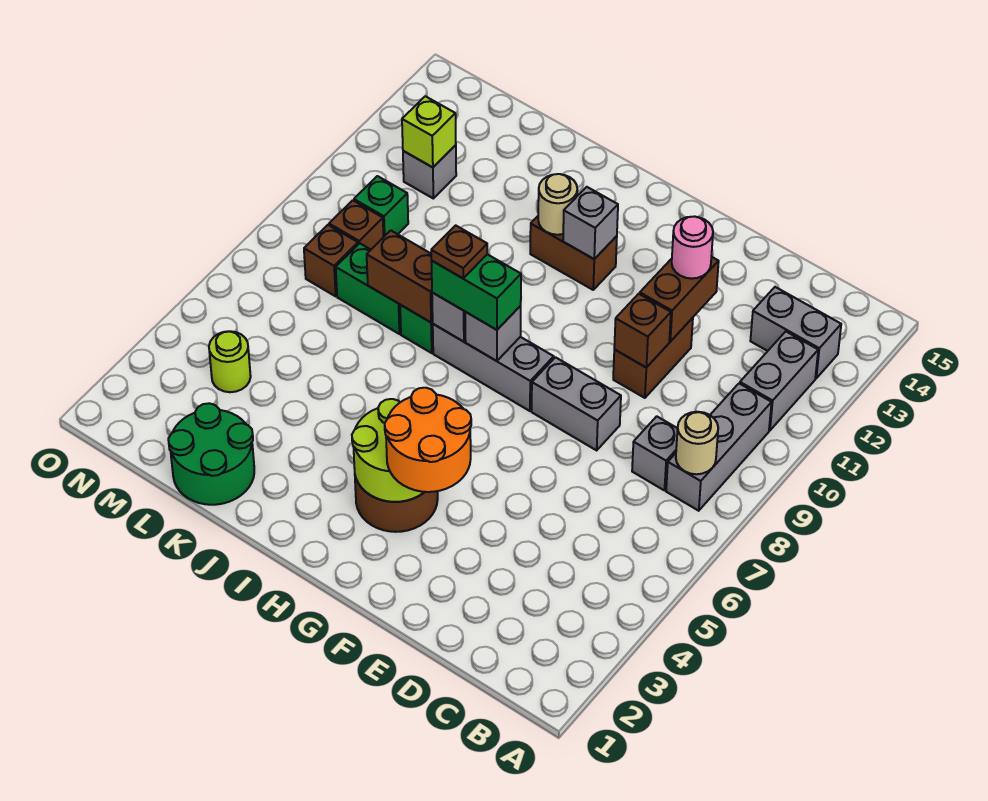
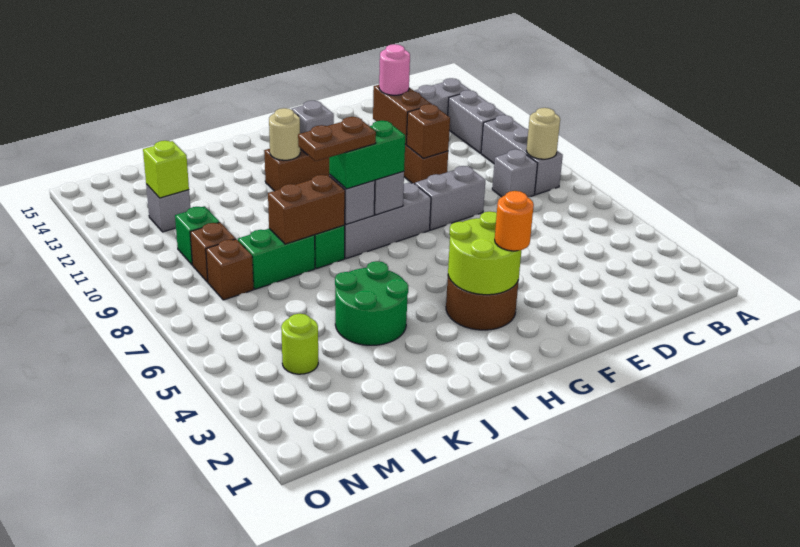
orange 2x2 round brick [385,388,471,492] -> orange 1x1 round brick [495,191,534,251]
brown 1x1 plate [431,225,487,278] -> brown 1x2 plate [298,117,376,161]
green 2x2 round brick [168,403,254,505] -> green 2x2 round brick moved to [335,261,408,345]

